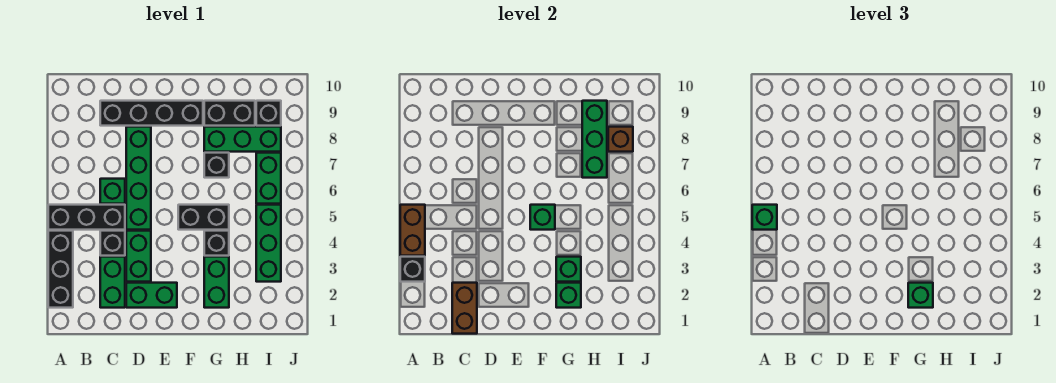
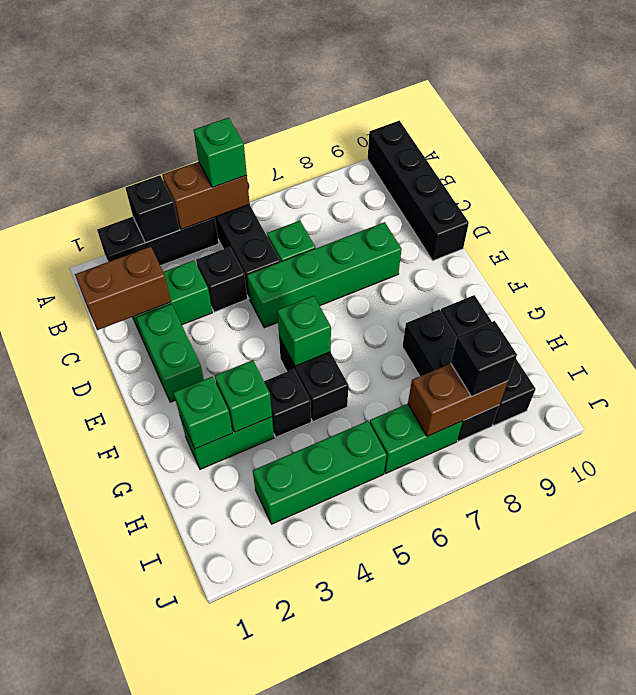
black 1x4 brick [100,101,203,126] -> black 1x4 brick moved to [368,121,469,261]
green 1x2 brick [126,231,151,282] -> none
green 1x1 brick [908,283,933,308] -> none
black 1x1 brick [204,153,229,178] -> black 1x1 brick moved to [451,321,517,397]
green 1x3 brick [204,127,281,152] -> black 1x3 brick [402,309,499,441]
green 1x3 brick [582,101,607,178] -> none
brown 1x1 brick [608,127,633,152] -> brown 1x2 brick [408,363,508,436]

